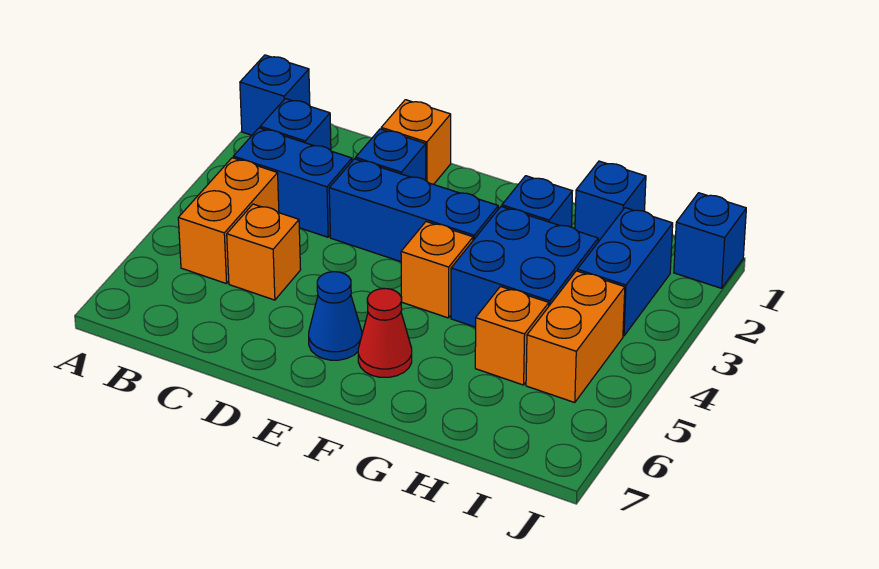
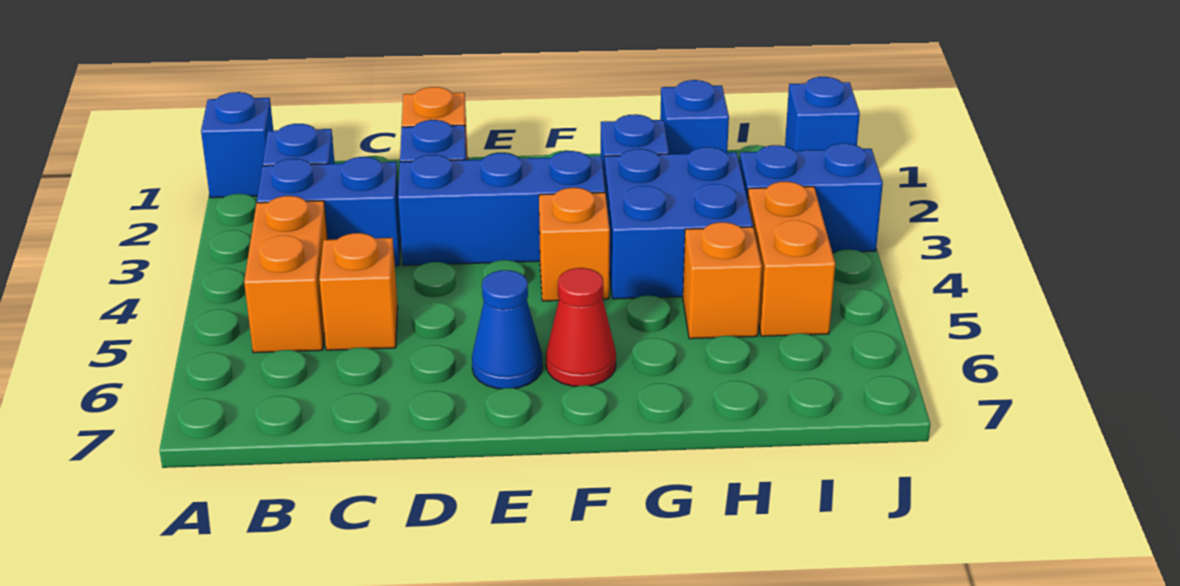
blue 1x2 brick [577,208,673,336] -> blue 1x2 brick turned to [740,143,883,253]

